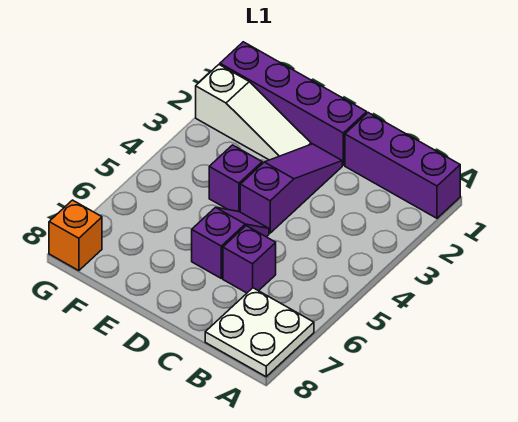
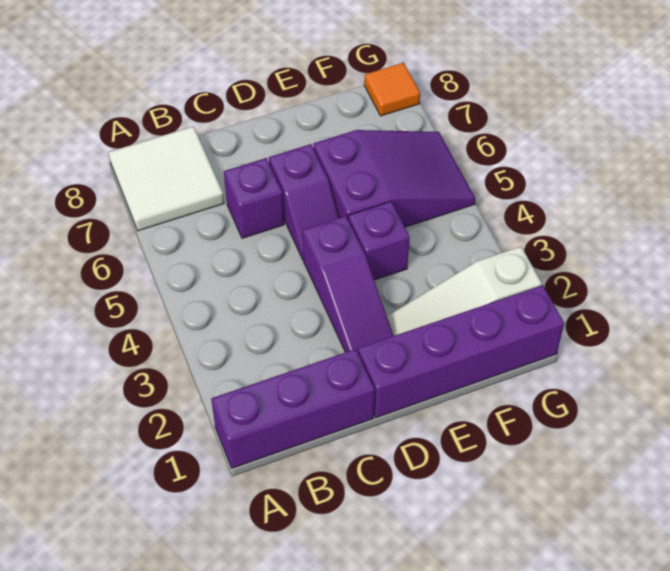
white 2x2 plate [205,288,314,377] -> white 2x2 tile [108,126,224,231]
none -> purple 2x3 slope [313,130,476,227]
orange 1x1 brick [49,200,102,271] -> orange 1x1 tile [364,63,420,116]

